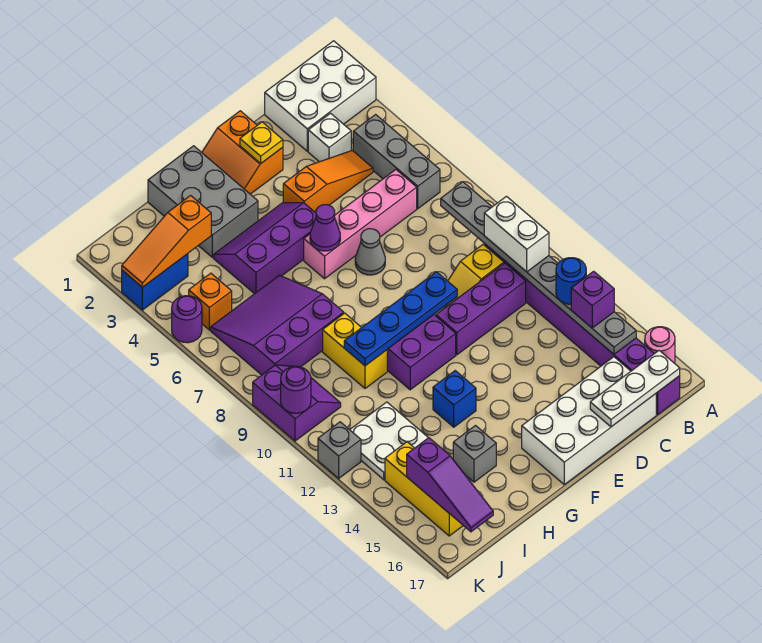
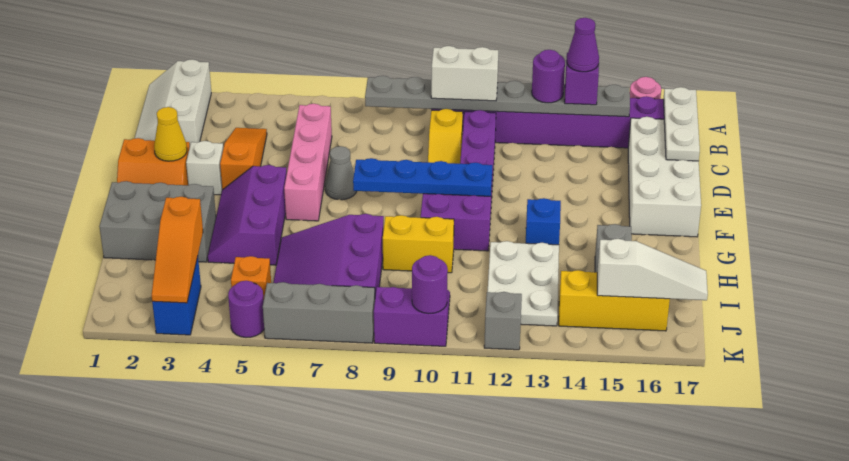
white 2x3 brick [265,41,376,151] -> white 2x3 slope [134,59,211,144]
grey 1x3 brick [353,115,440,209] -> grey 1x3 brick moved to [263,282,375,343]
blue 1x1 round brick [556,258,586,304] -> purple 1x1 round brick [532,50,565,103]
white 1x1 brick [308,113,351,162] -> white 1x1 brick moved to [186,141,223,195]
yellow 1x1 plate [240,122,283,164] -> yellow 1x1 cone [154,107,187,161]
blue 1x4 plate [344,272,457,366] -> blue 1x4 plate turned to [353,158,492,196]
purple 1x1 cone [310,205,340,251] -> purple 1x1 cone moved to [567,18,599,72]
white 2x2 plate [350,402,428,480] -> white 2x3 plate [487,241,559,326]
purple 1x3 slope [407,438,493,532] -> white 1x3 slope [597,239,708,300]

